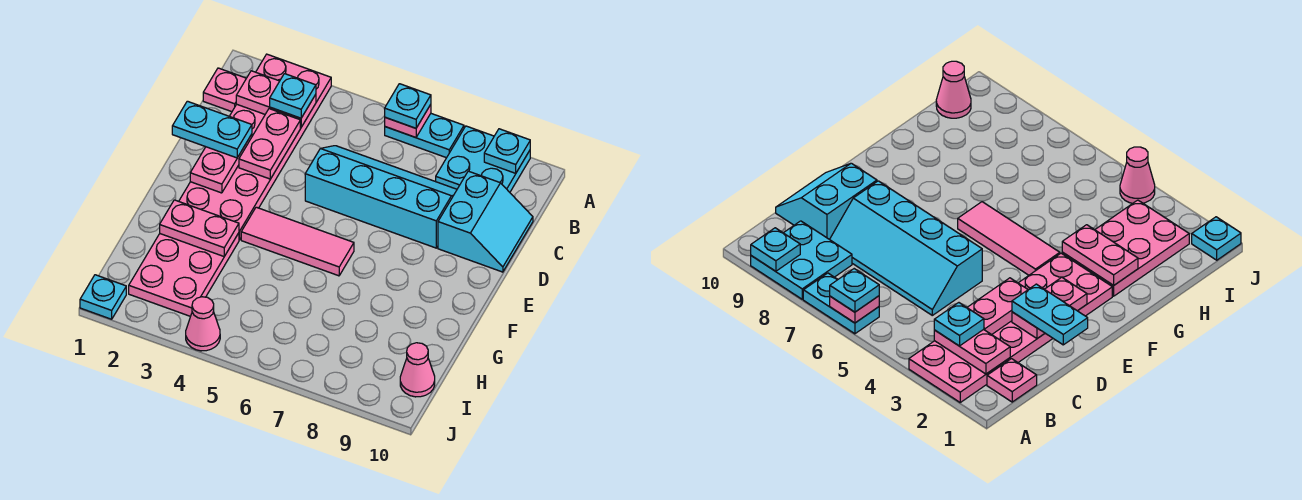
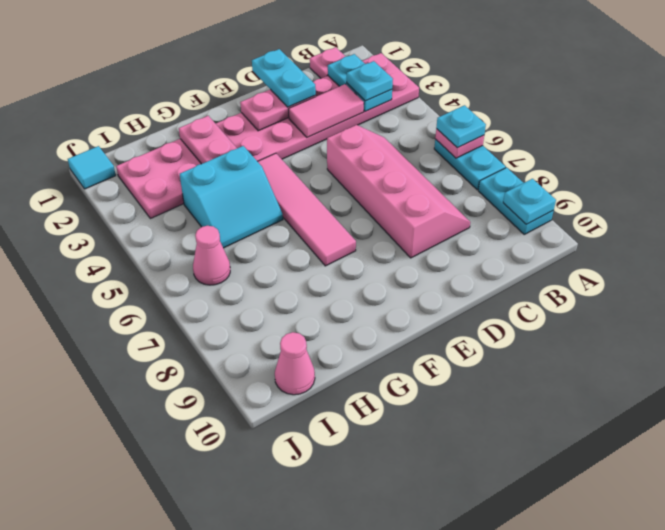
cyan 2x2 plate [436,126,530,192] -> cyan 1x2 plate [478,168,554,234]
pink 1x2 plate [236,71,316,127] -> cyan 1x2 plate [328,54,392,112]
pink 1x2 plate [239,109,300,179] -> pink 1x2 tile [289,84,364,137]
cyan 2x4 slope [305,146,457,248] -> pink 2x4 slope [327,125,470,258]
cyan 2x2 slope [438,171,533,272] -> cyan 2x2 slope moved to [180,146,283,248]
pink 1x3 tile [241,207,354,276] -> pink 1x4 tile [257,153,356,266]
cyan 1x1 plate [80,275,126,319] -> cyan 1x1 tile [68,146,116,189]
pink 1x1 cone [186,297,220,351] -> pink 1x1 cone moved to [193,226,230,285]

